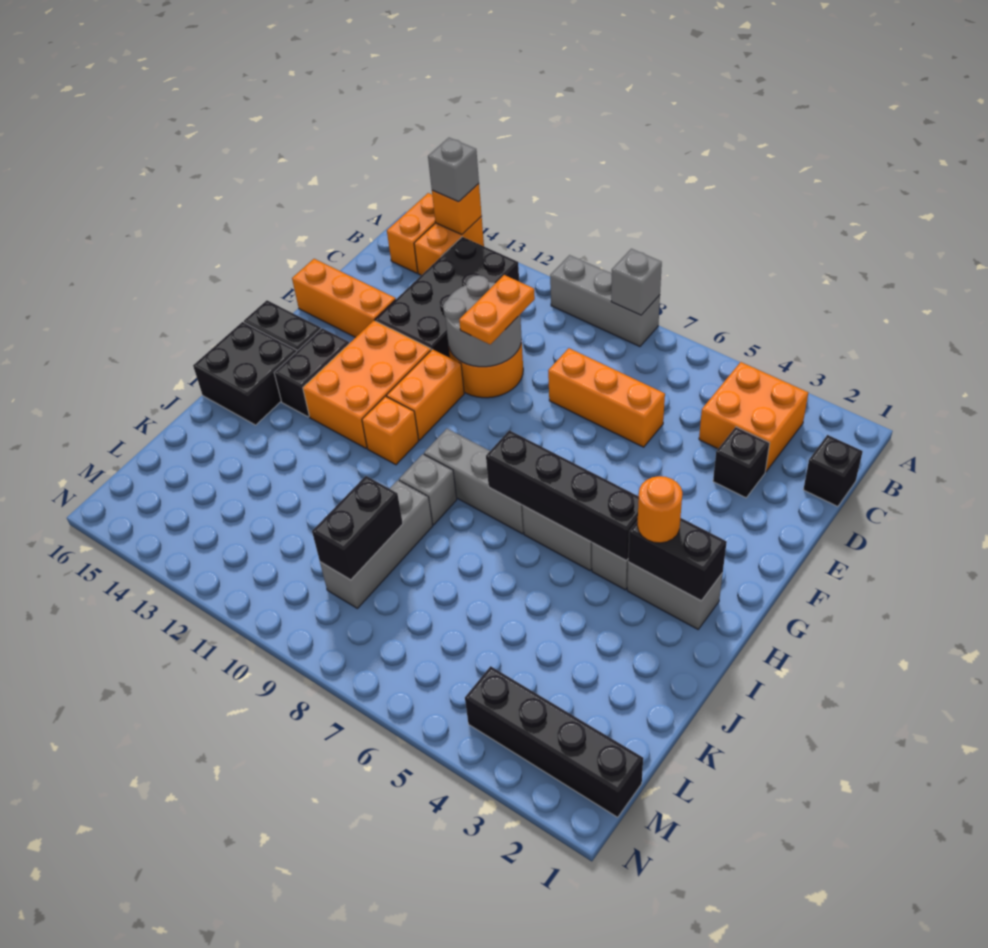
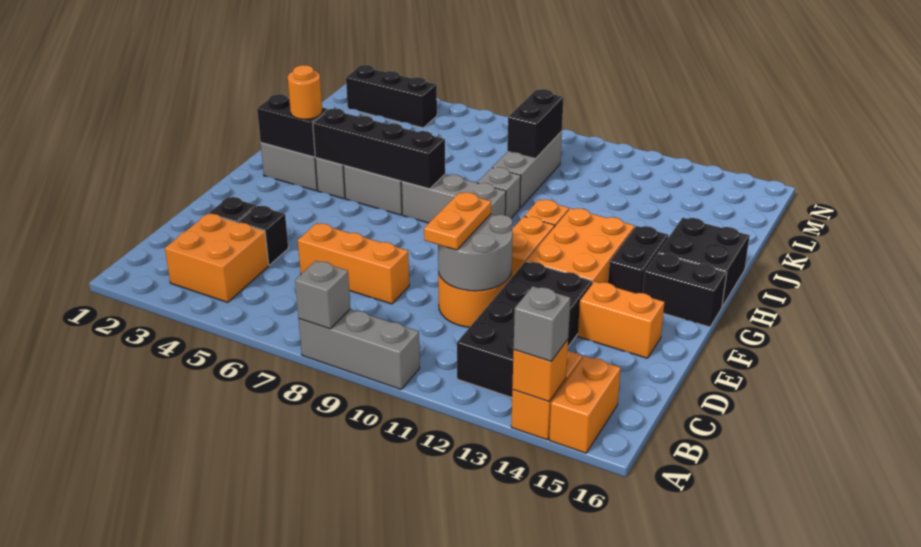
black 1x1 brick [803,435,863,507] -> black 1x1 brick moved to [238,206,288,265]
orange 1x3 brick [292,259,396,337] -> orange 1x2 brick [578,281,665,358]
black 1x4 brick [465,666,643,817] -> black 1x3 brick [346,65,437,128]

